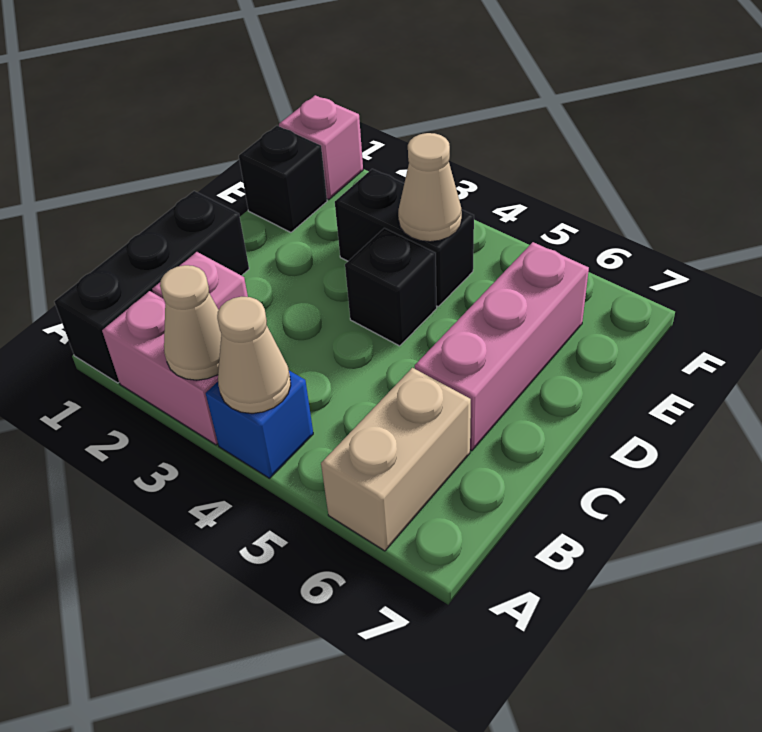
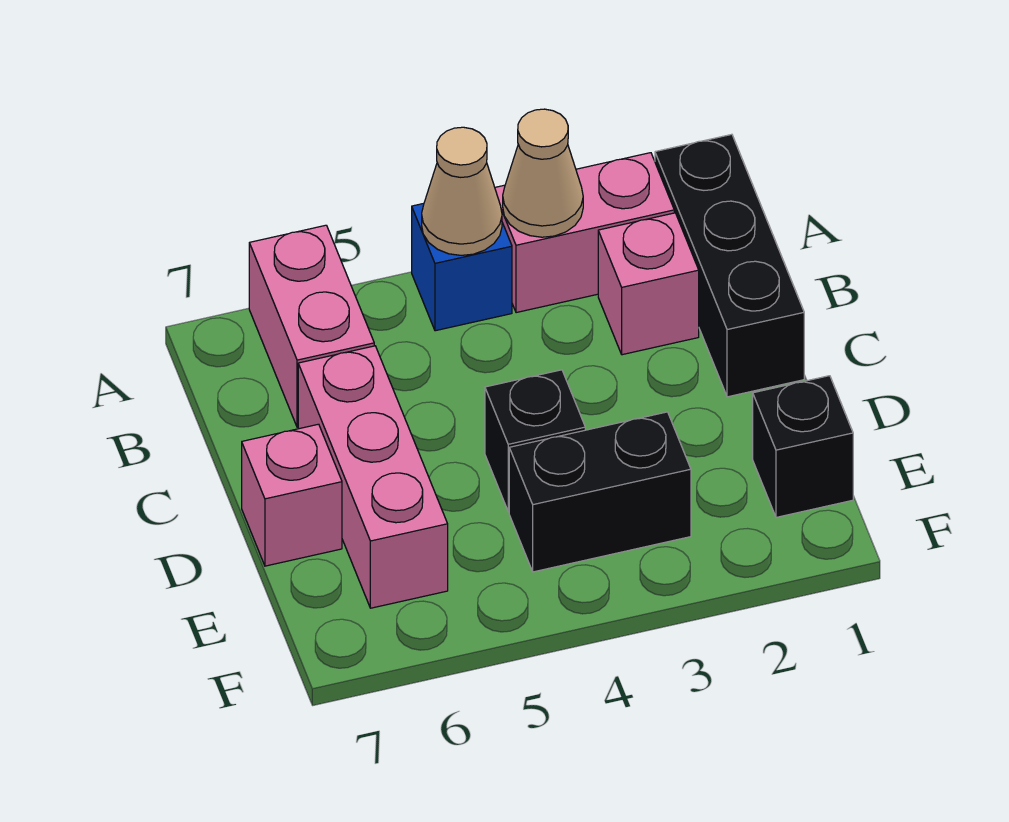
tan 1x2 brick [321,368,471,551] -> pink 1x2 brick [249,225,374,427]
tan 1x1 cone [398,133,462,242] -> none
pink 1x1 brick [279,95,363,200] -> pink 1x1 brick moved to [242,424,342,566]

